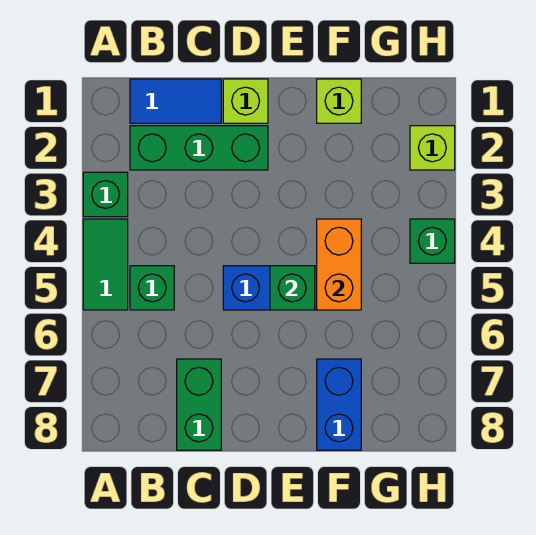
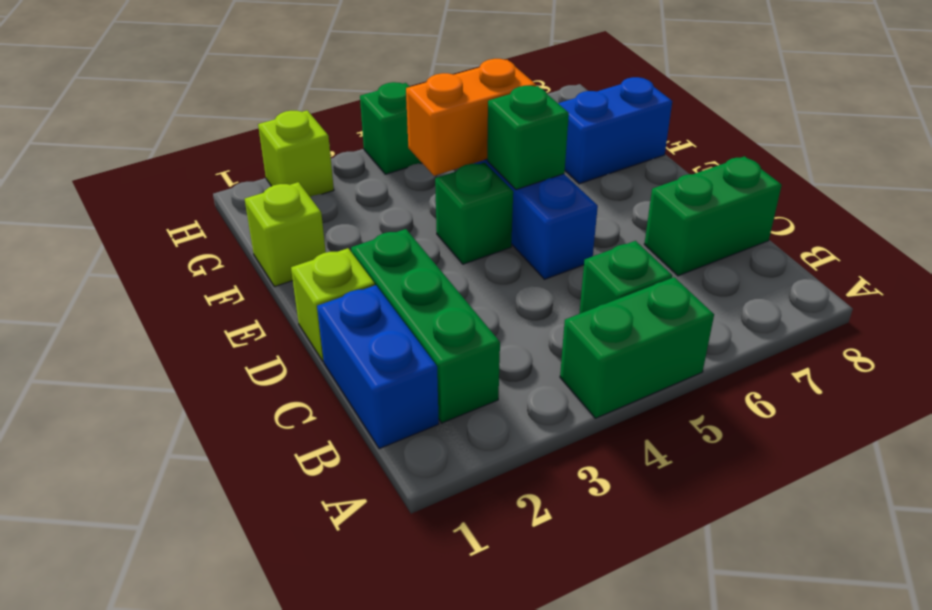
green 1x1 brick [83,172,128,217] -> green 1x1 brick moved to [435,162,513,264]
green 1x2 tile [83,219,128,310] -> green 1x2 brick [560,277,714,418]
blue 1x2 tile [130,79,221,123] -> blue 1x2 brick [317,285,439,449]

